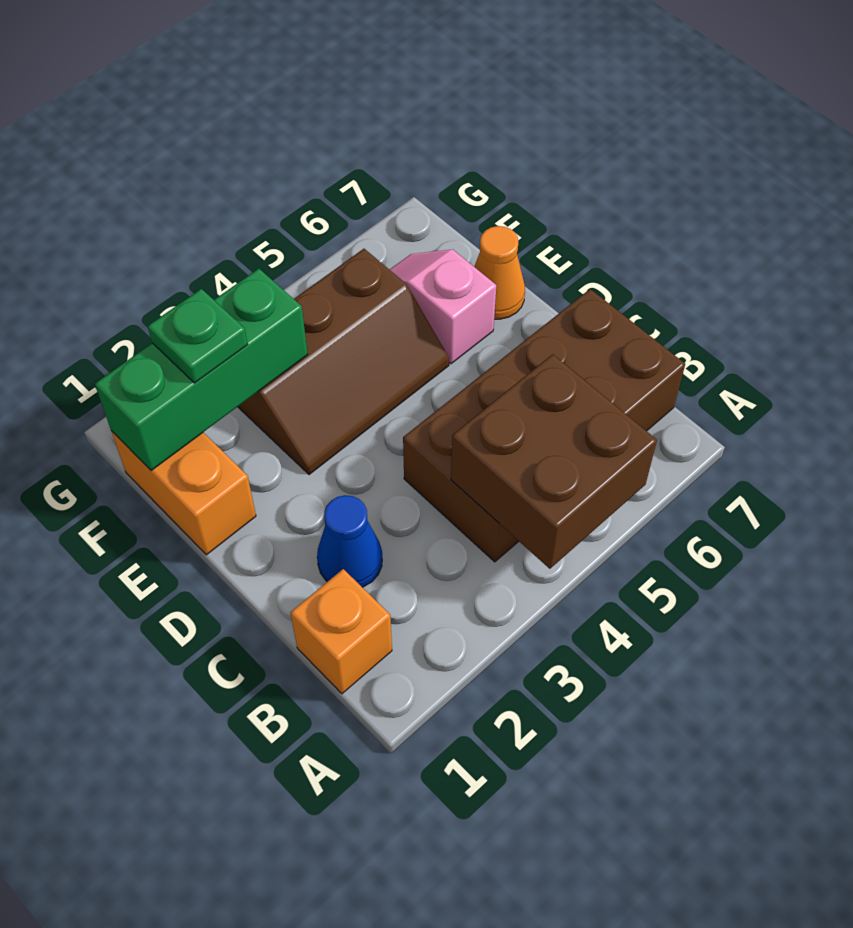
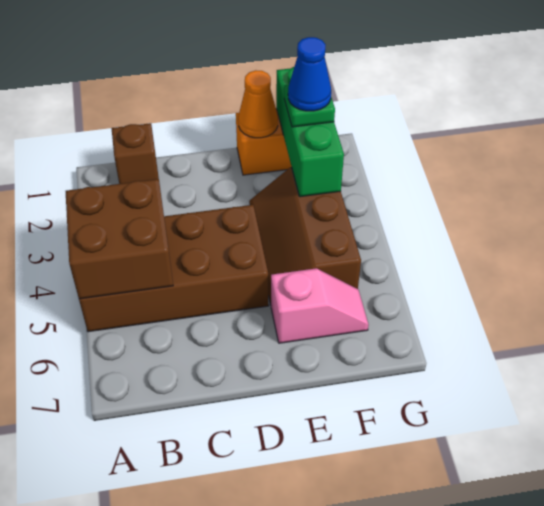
orange 1x1 brick [291,569,392,694] -> brown 1x1 brick [111,123,159,184]
brown 2x4 brick [403,289,685,562] -> brown 2x4 brick turned to [79,205,269,332]
blue 1x1 cone [317,495,382,587] -> blue 1x1 cone moved to [288,37,331,111]
orange 1x1 cone [474,226,525,319] -> orange 1x1 cone moved to [238,70,278,138]

